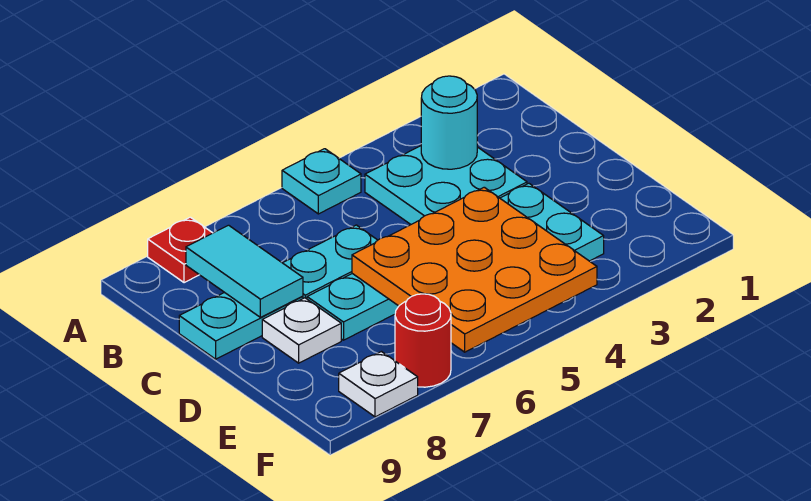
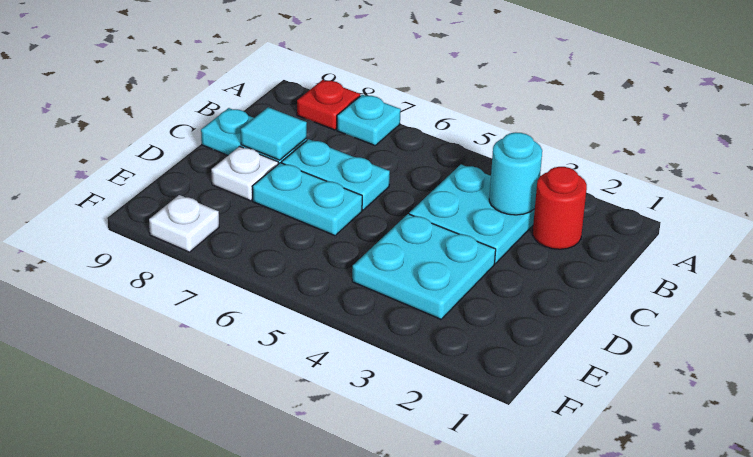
cyan 1x1 plate [282,149,361,214] -> cyan 1x1 plate moved to [337,95,401,145]
cyan 1x2 tile [186,225,303,317] -> cyan 1x1 tile [241,107,307,160]
orange 3x3 plate [352,187,597,352] -> none
red 1x1 round brick [395,294,451,387] -> red 1x1 round brick moved to [533,167,587,249]

